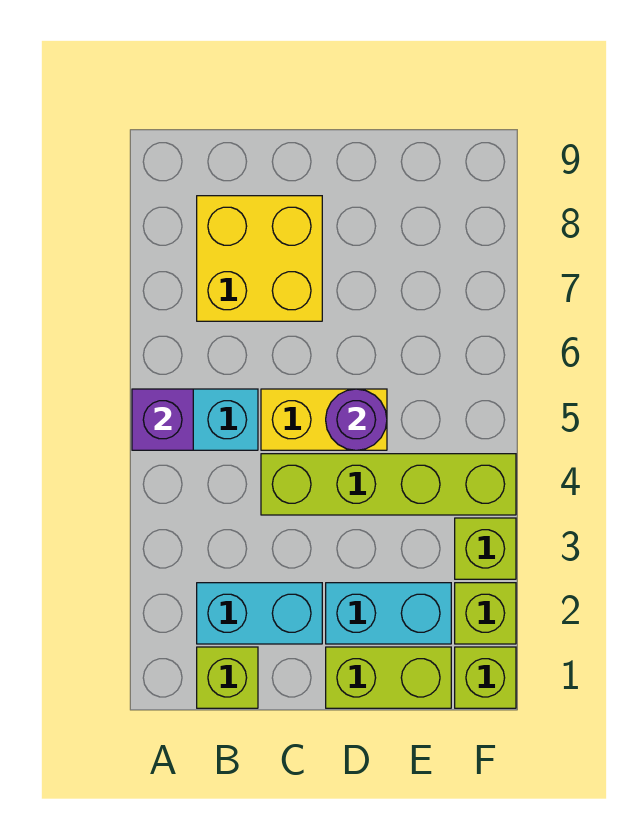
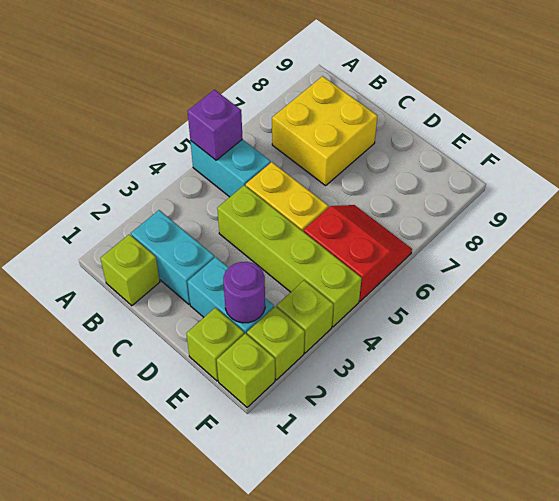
lime 1x2 brick [326,647,451,708] -> lime 1x1 brick [186,308,244,381]
purple 1x1 round brick [326,389,387,450] -> purple 1x1 round brick moved to [223,262,265,323]
none -> red 2x2 slope [304,205,412,301]

